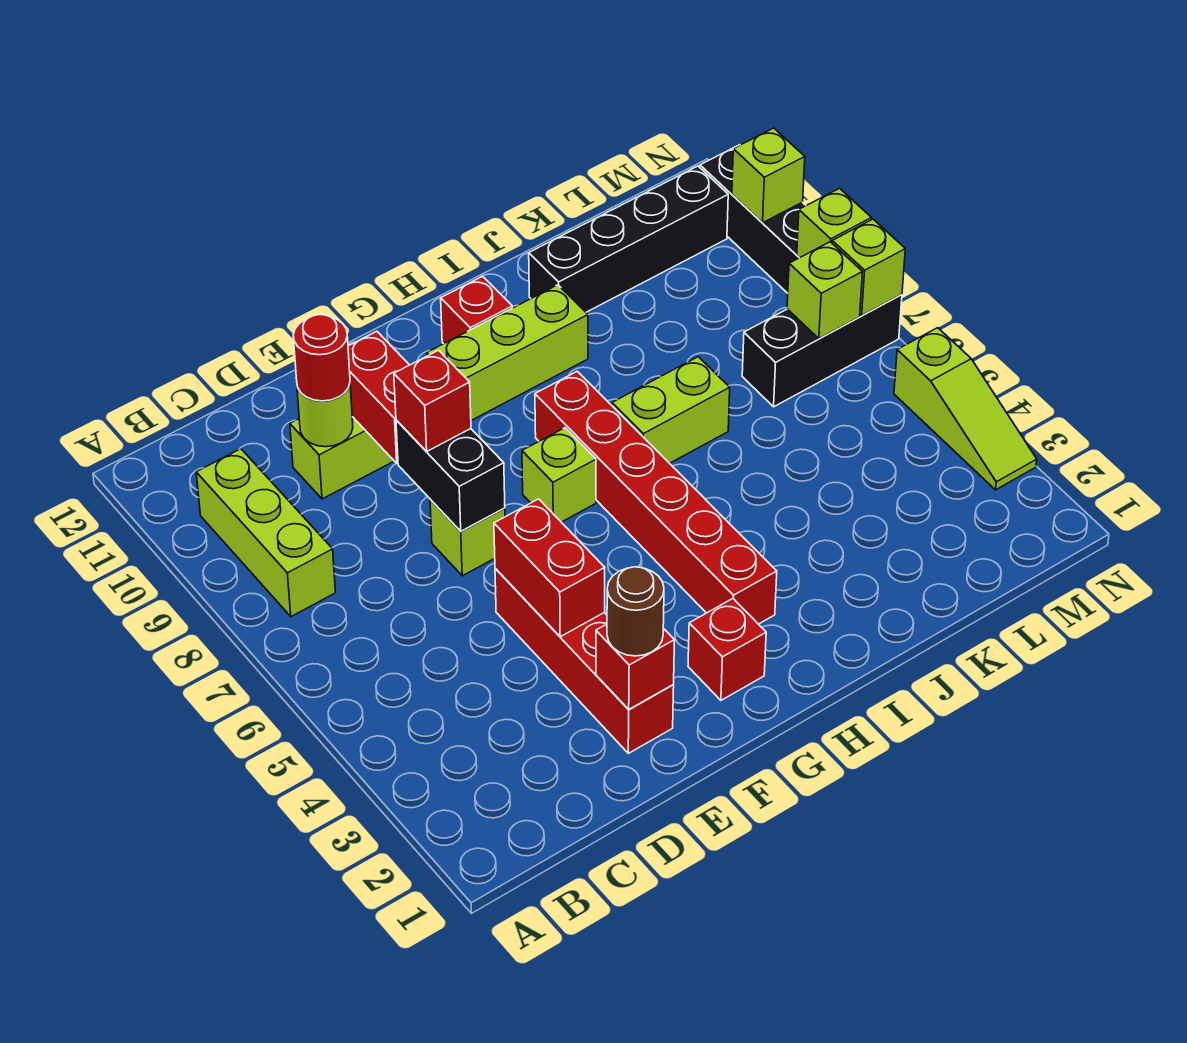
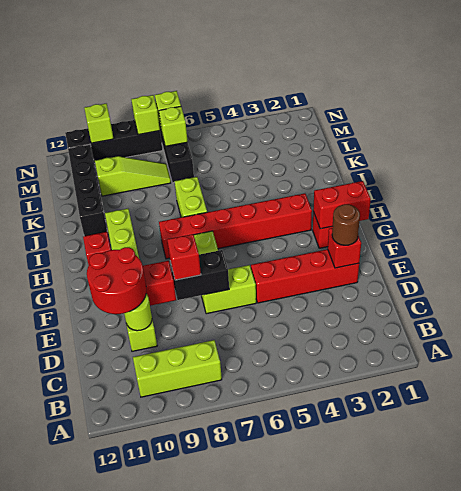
red 1x1 round brick [293,315,350,401] -> red 2x2 round brick [87,247,147,314]
red 1x2 brick [494,499,605,637] -> red 1x2 brick moved to [313,181,371,229]
lime 1x1 brick [430,499,505,576] -> lime 1x2 brick [201,265,256,314]
lime 1x3 slope [894,328,1037,490] -> lime 1x3 slope moved to [95,156,171,196]

